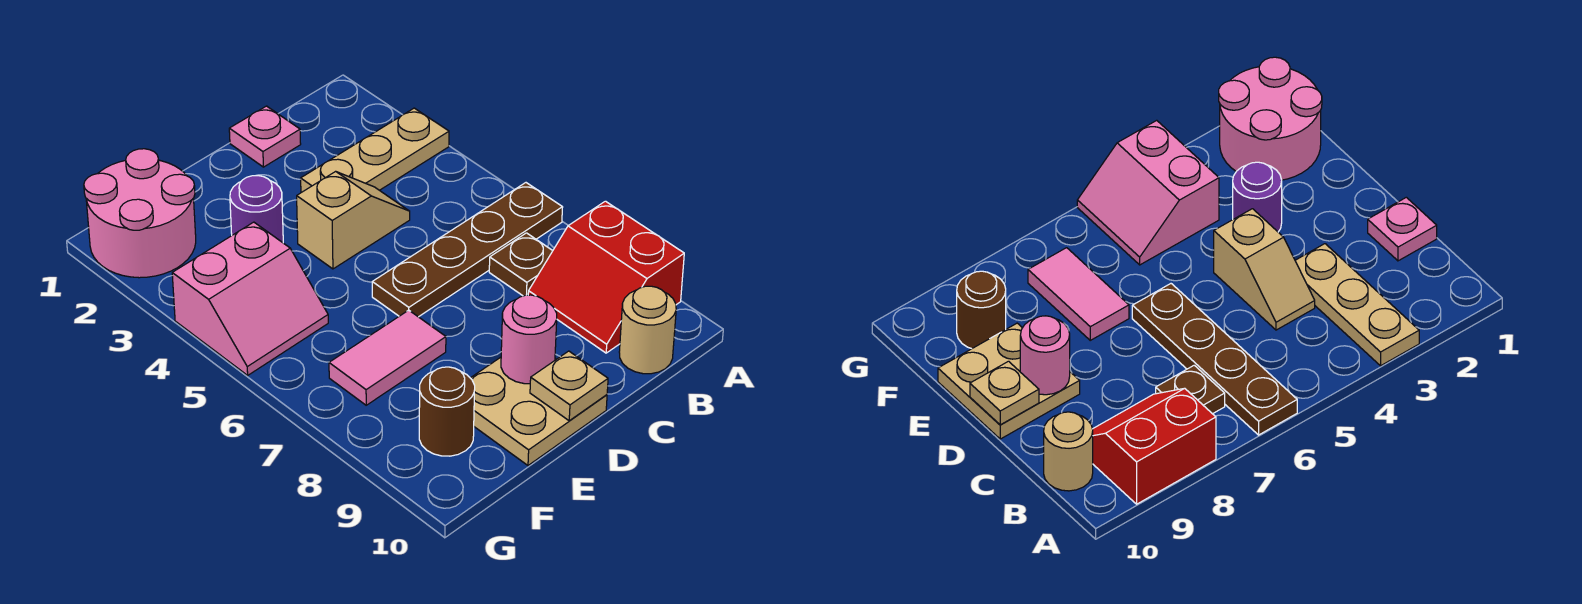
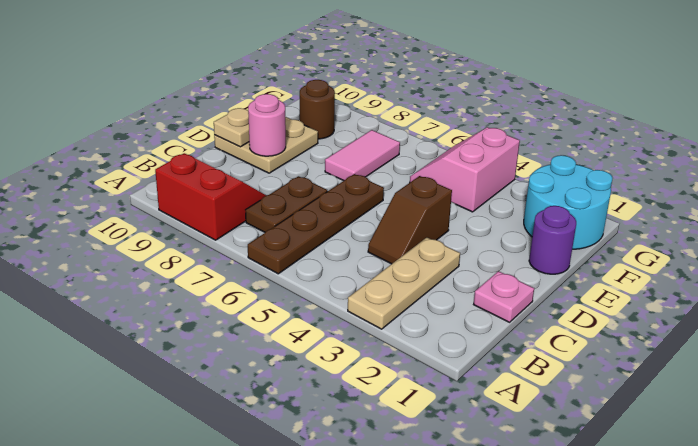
brown 1x1 plate [489,233,553,296] -> brown 1x2 plate [246,176,327,232]
tan 1x1 round brick [619,286,676,374] -> none
tan 1x2 slope [297,171,410,269] -> brown 1x2 slope [368,176,452,264]
purple 1x1 round brick [230,176,283,243] -> purple 1x1 round brick moved to [529,206,576,274]
pink 2x2 round brick [84,149,196,278] -> cyan 2x2 round brick [524,155,613,249]

